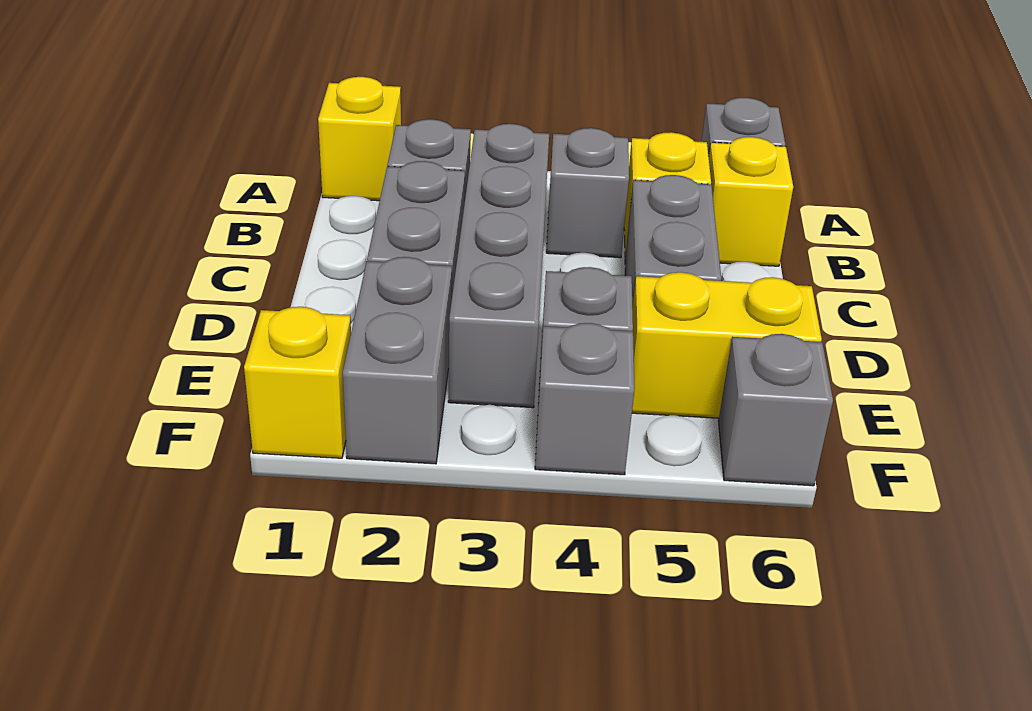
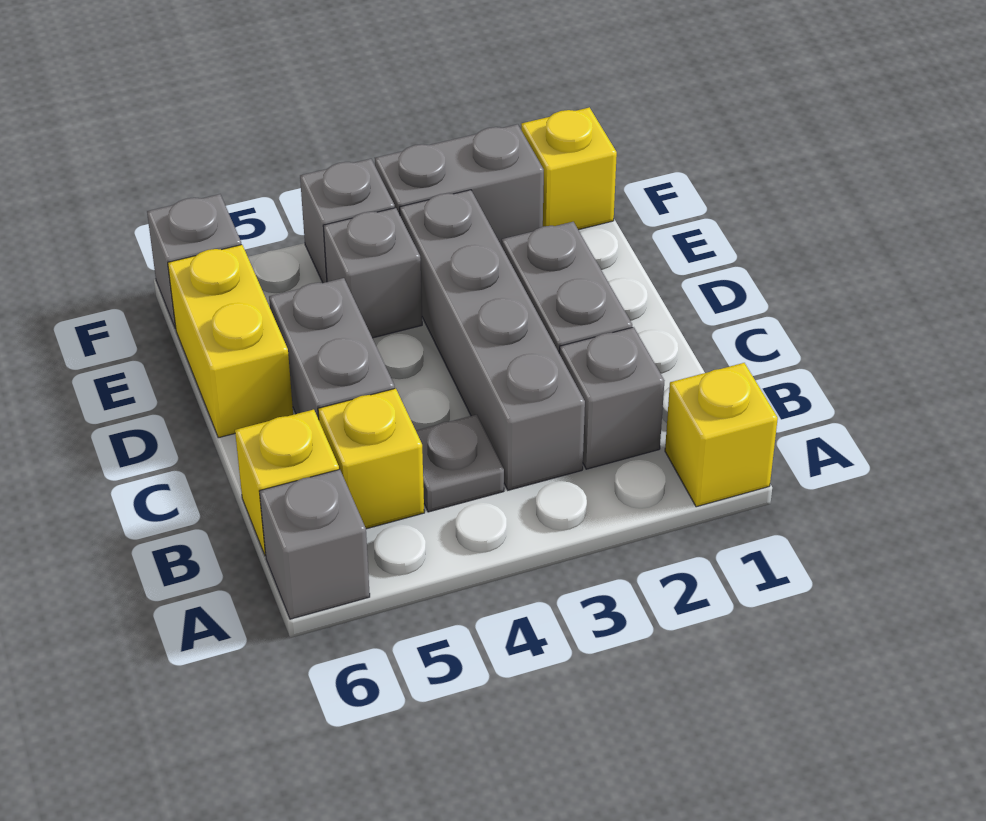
grey 1x1 brick [546,128,629,258] -> grey 1x1 plate [416,415,504,512]
grey 1x2 brick [343,257,452,464] -> grey 1x2 brick turned to [375,124,544,246]
yellow 1x2 brick [632,272,822,418] -> yellow 1x2 brick turned to [168,245,293,438]

